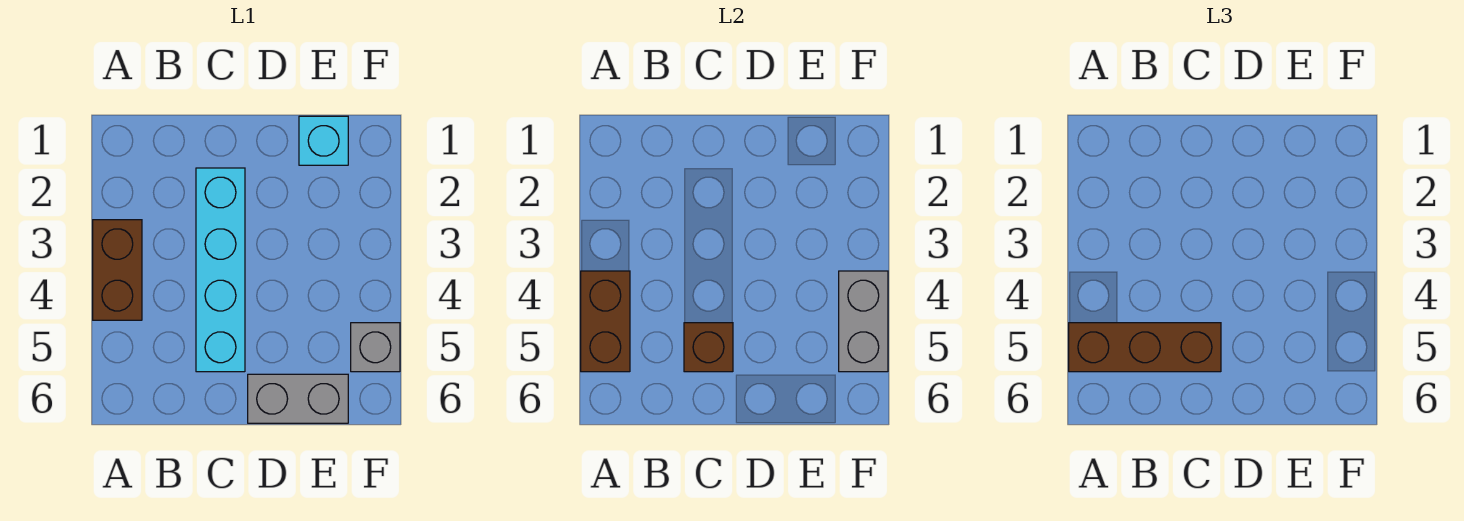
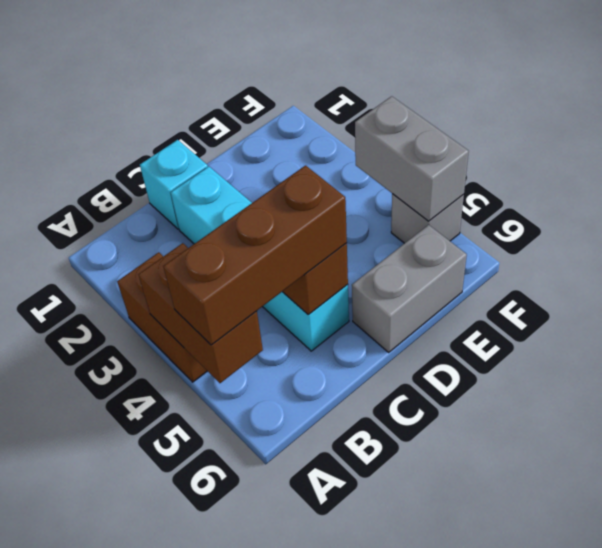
cyan 1x1 brick [299,116,348,165] -> cyan 1x1 brick moved to [140,140,208,229]

